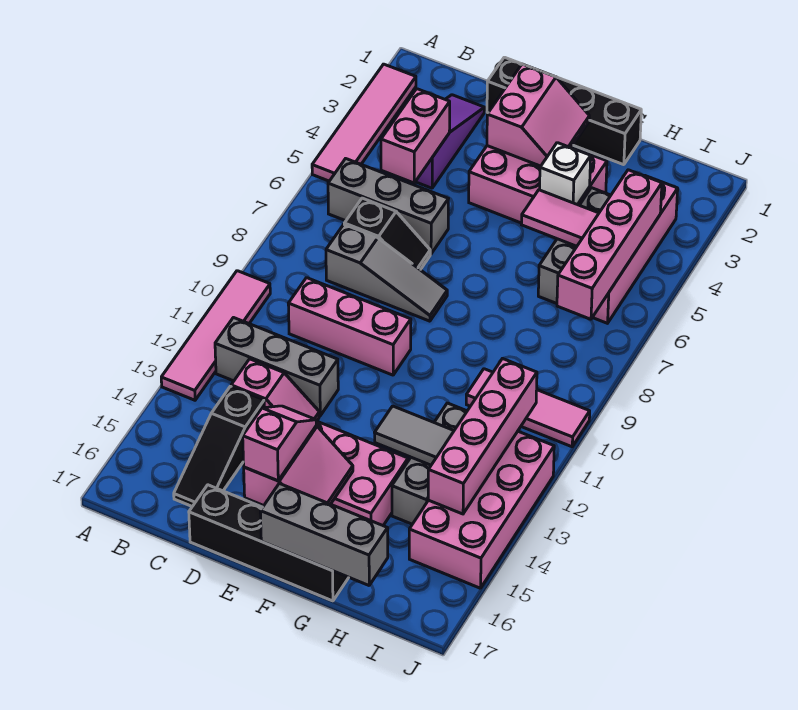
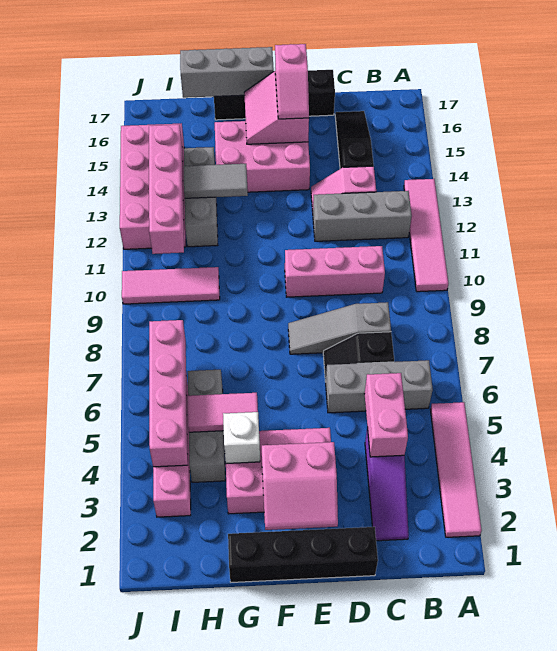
pink 2x2 slope [487,64,589,166] -> pink 2x2 slope turned to [262,442,338,530]

